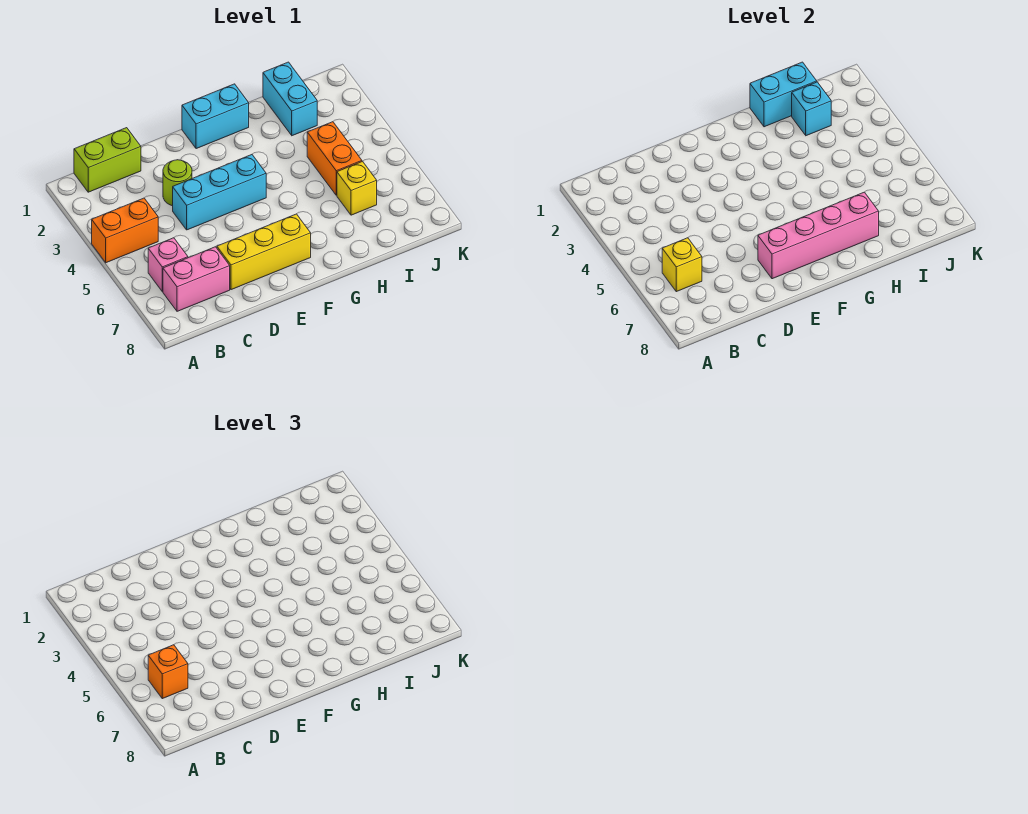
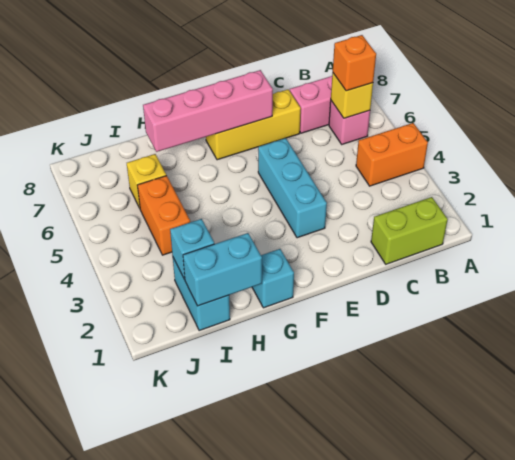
lime 1x1 round brick [163,160,192,206] -> none
cyan 1x3 brick [173,155,266,230] -> cyan 1x3 brick turned to [258,138,327,238]
cyan 1x2 brick [182,84,249,149] -> cyan 1x1 brick [252,249,294,308]

